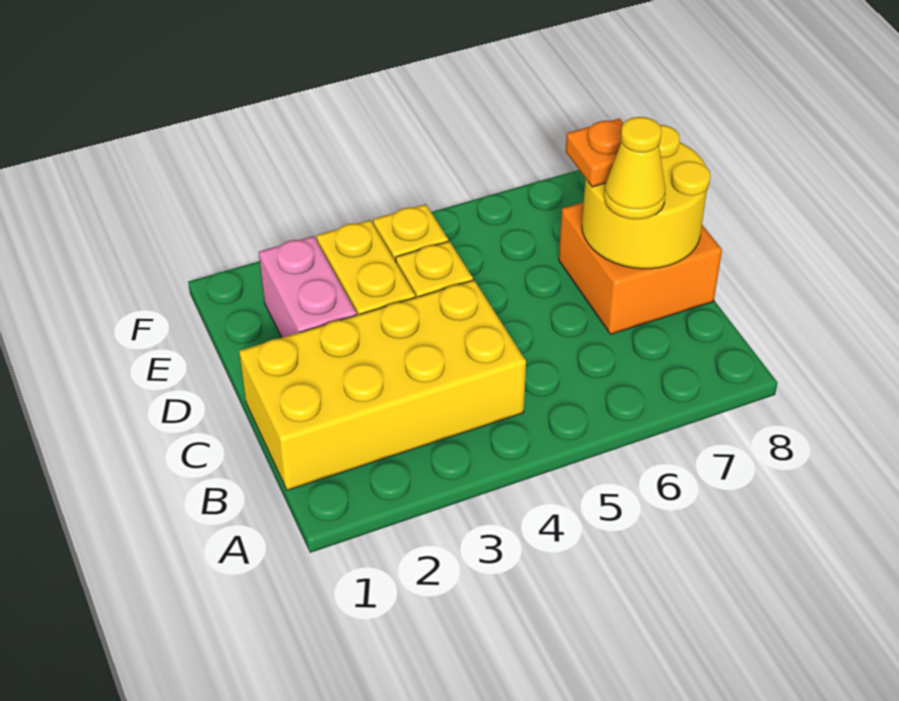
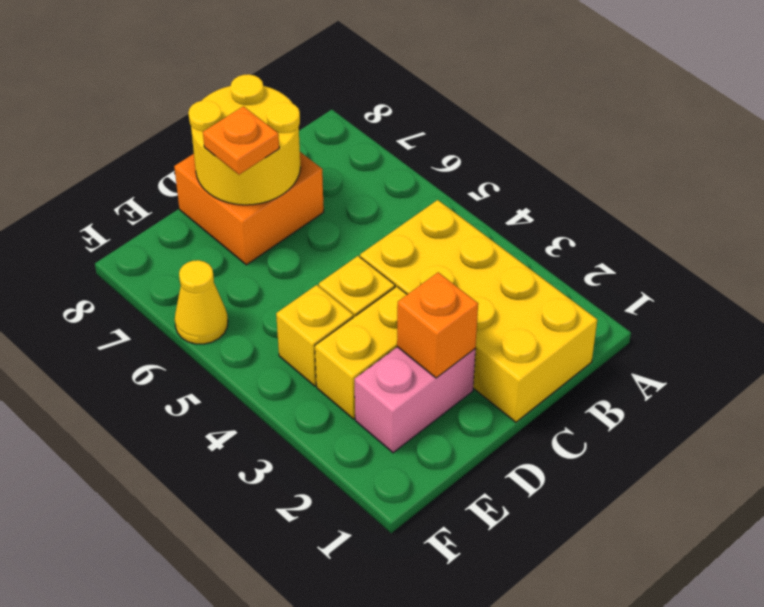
yellow 1x1 cone [604,117,666,219] -> yellow 1x1 cone moved to [175,260,228,344]
none -> orange 1x1 brick [397,272,478,378]

